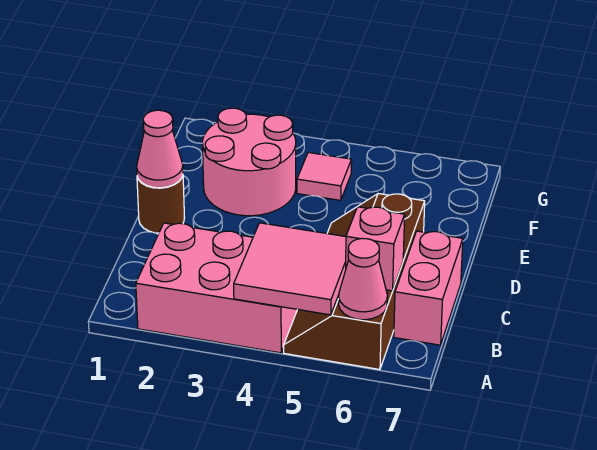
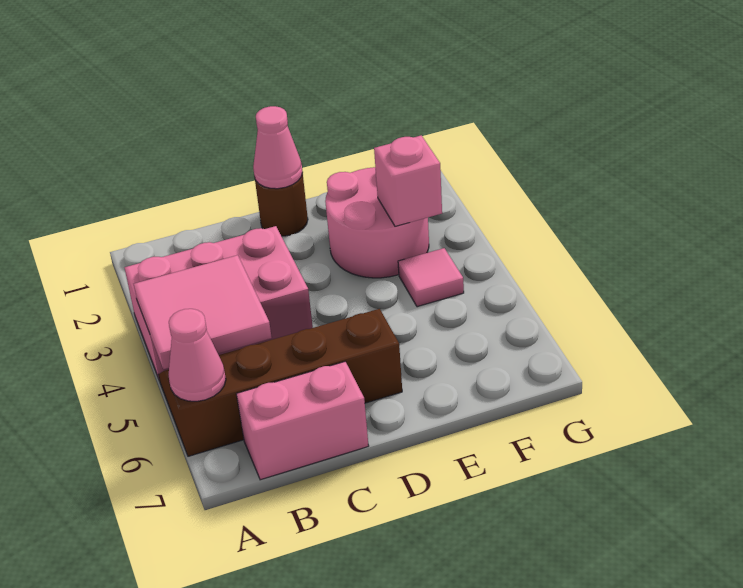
pink 2x3 brick [136,223,297,353] -> pink 2x3 brick turned to [124,226,313,381]
pink 1x1 brick [346,207,405,291] -> pink 1x1 brick moved to [374,135,442,226]

